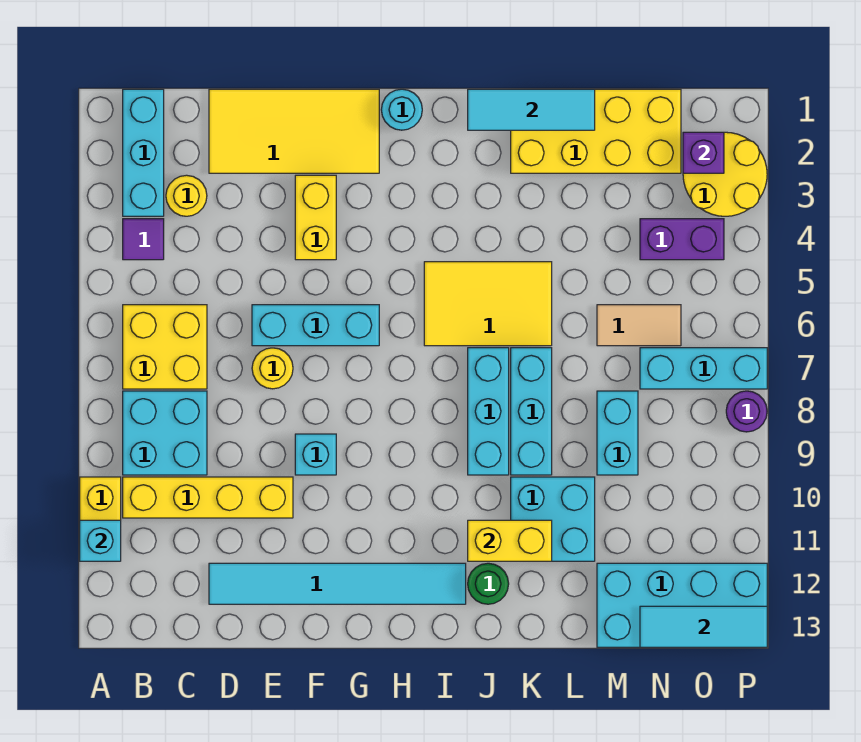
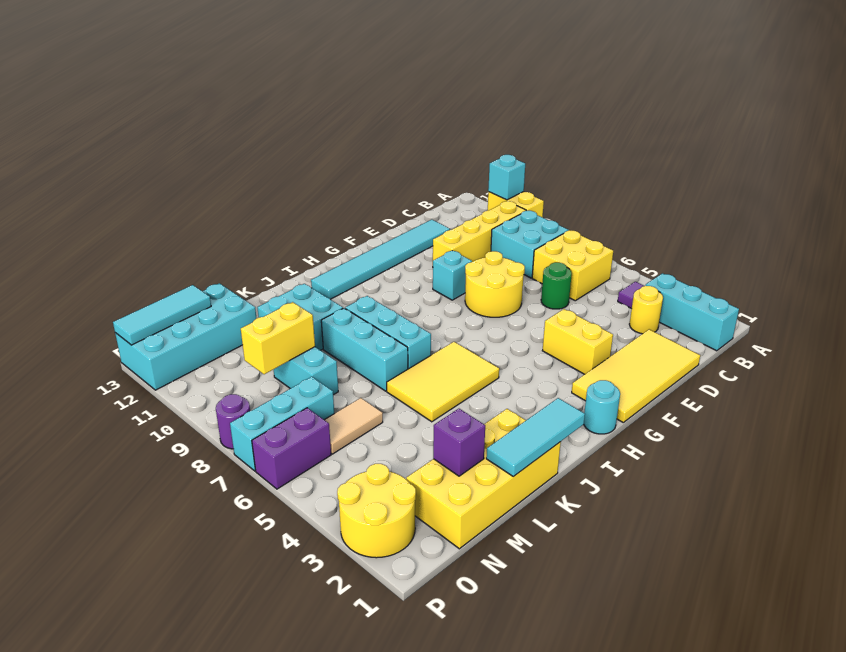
cyan 1x3 brick [252,305,379,346] -> none
yellow 1x1 round brick [252,348,293,389] -> yellow 2x2 round brick [465,251,525,317]
yellow 1x2 brick [468,520,552,561] -> yellow 1x2 brick moved to [241,302,315,374]
green 1x1 round brick [468,563,509,604] -> green 1x1 round brick moved to [541,262,572,309]
purple 1x2 brick [640,219,724,260] -> purple 1x2 brick moved to [252,408,331,489]
purple 1x1 brick [683,132,724,173] -> purple 1x1 brick moved to [433,409,485,476]

